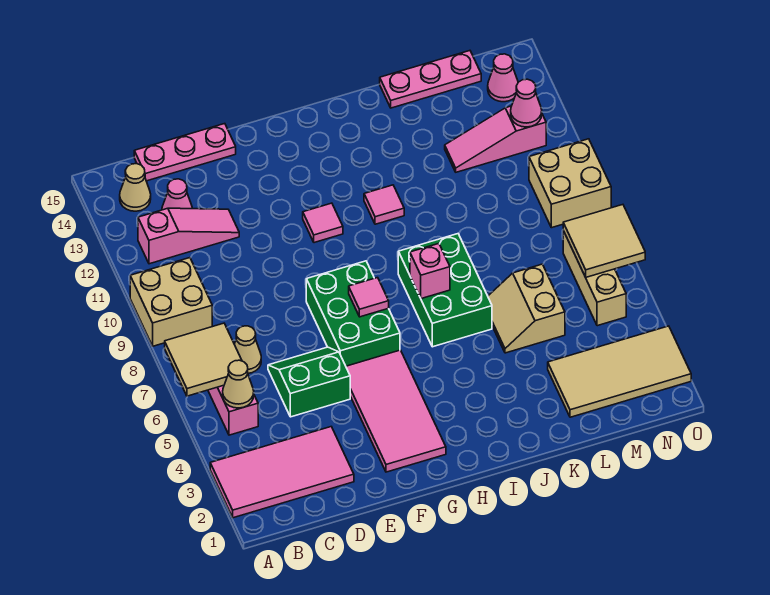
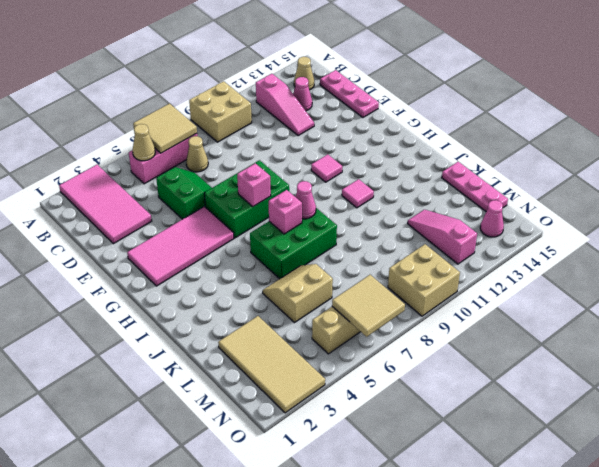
pink 1x1 tile [349,278,389,317] -> pink 1x1 brick [237,163,271,206]
pink 1x1 cone [511,79,542,127] -> pink 1x1 cone moved to [296,181,316,219]

